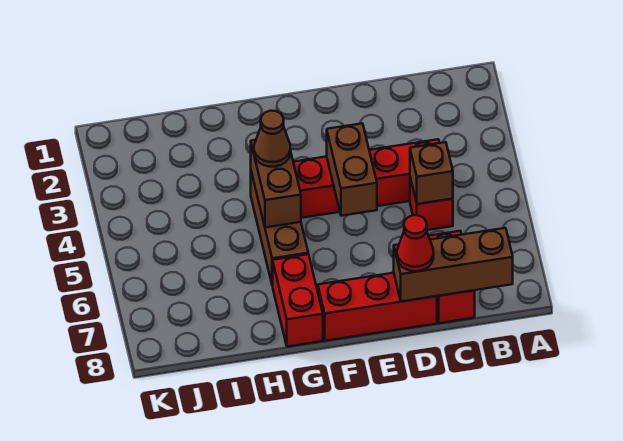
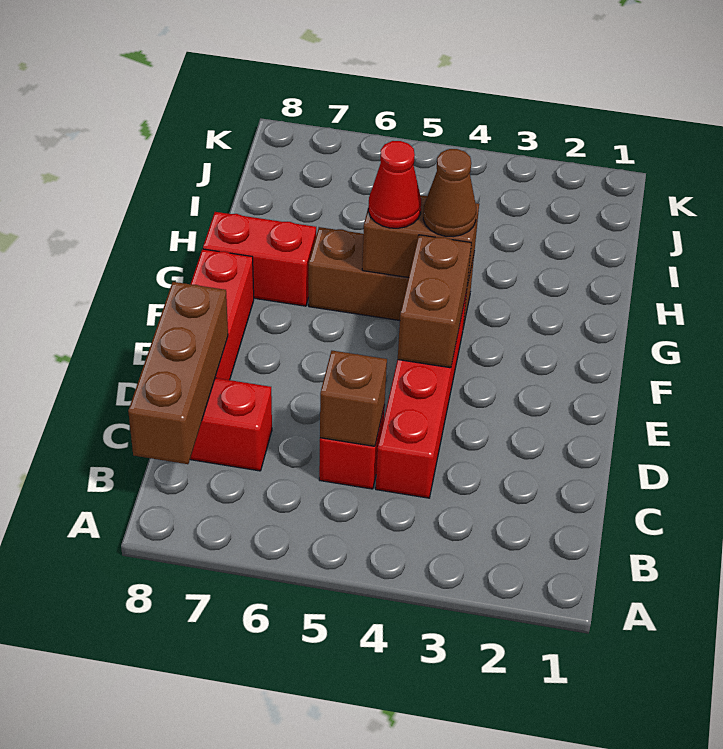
red 1x1 cone [397,215,434,271] -> red 1x1 cone moved to [368,141,421,228]
brown 1x2 brick [327,123,377,216] -> brown 1x2 brick turned to [398,235,471,368]

